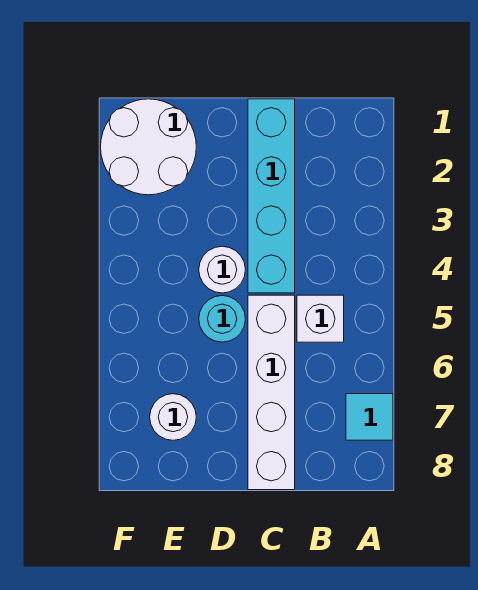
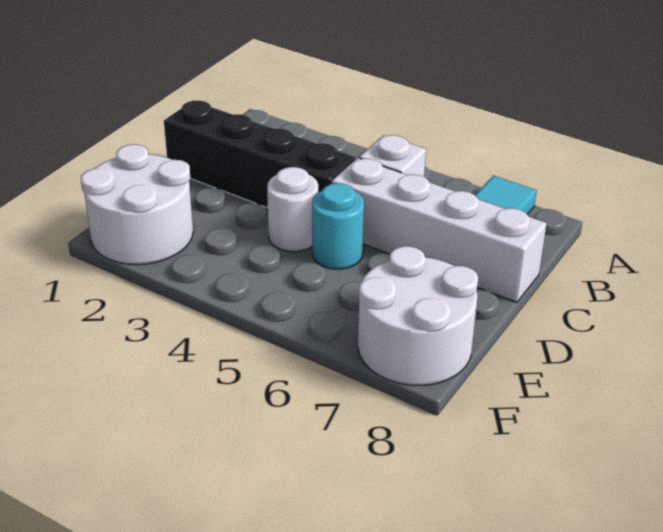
cyan 1x4 brick [248,99,295,293] -> black 1x4 brick [164,100,356,208]
white 1x1 round brick [150,394,196,440] -> white 2x2 round brick [358,246,478,385]

